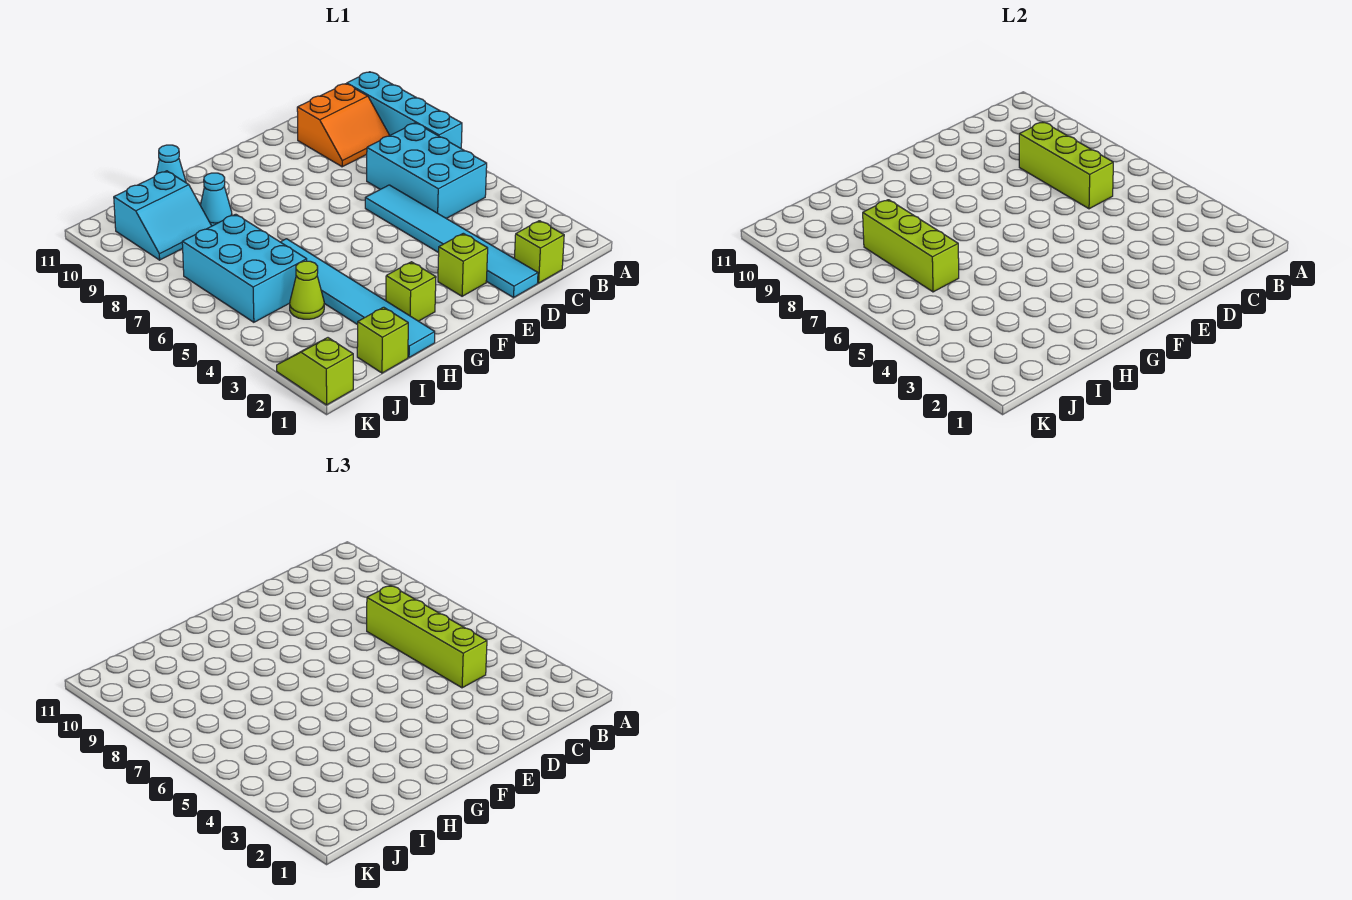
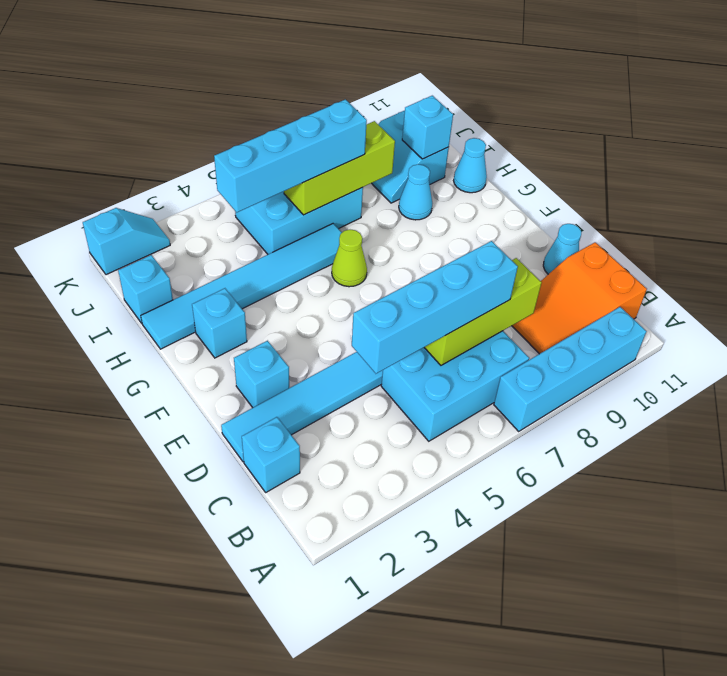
orange 2x2 slope [297,84,390,167] -> orange 2x3 slope [512,242,647,354]
lime 1x1 brick [514,221,564,283] -> cyan 1x1 brick [242,417,300,492]
lime 1x4 brick [367,585,487,688] -> cyan 1x4 brick [352,241,518,374]
none -> cyan 1x1 cone [543,224,581,274]
lime 1x1 brick [438,233,488,296] -> cyan 1x1 brick [234,341,289,408]
lime 1x1 brick [386,262,436,321] -> cyan 1x1 brick [192,288,247,358]
lime 1x1 brick [357,307,408,373] -> cyan 1x1 brick [118,255,173,323]
lime 1x1 cone [290,261,324,319] -> lime 1x1 cone moved to [332,230,367,287]
none -> cyan 1x4 brick [214,99,367,212]
none -> cyan 1x1 brick [402,96,453,159]
lime 1x2 slope [277,338,353,405] -> cyan 1x2 slope [83,208,170,275]

